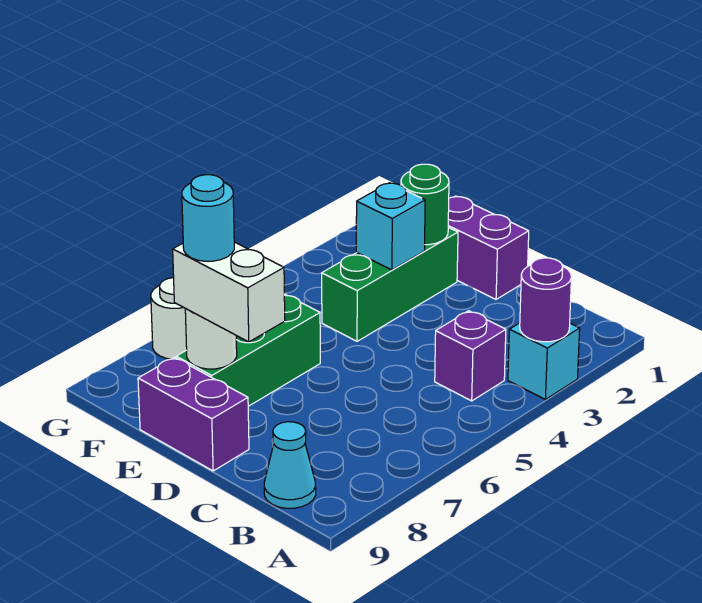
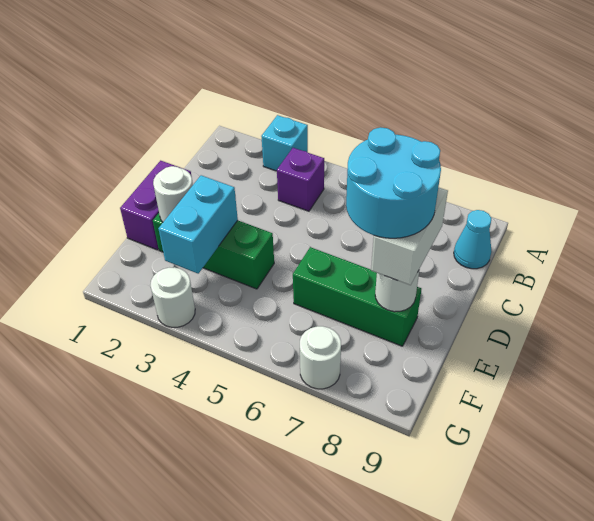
purple 1x1 round brick [520,258,571,342] -> none
purple 1x2 brick [138,357,249,471] -> none
green 1x1 round brick [401,164,449,245] -> white 1x1 round brick [153,166,193,222]
cyan 1x1 brick [356,183,425,270] -> cyan 1x2 brick [158,175,238,273]
cyan 1x1 round brick [182,175,234,261] -> cyan 2x2 round brick [346,127,441,238]
none -> white 1x1 round brick [150,267,195,327]

